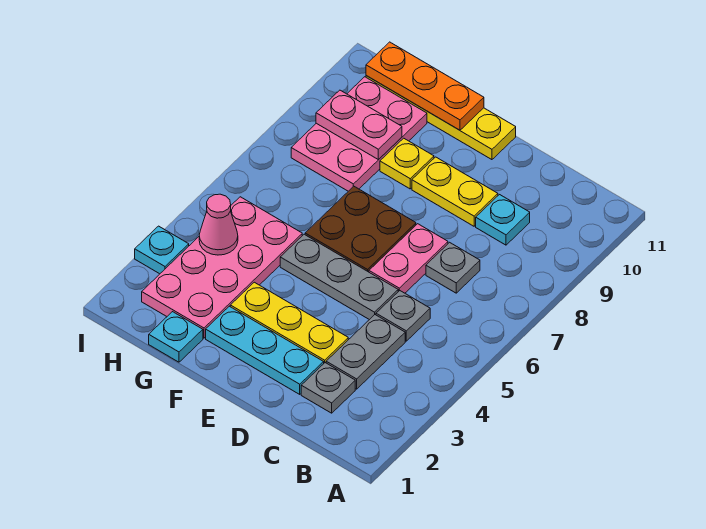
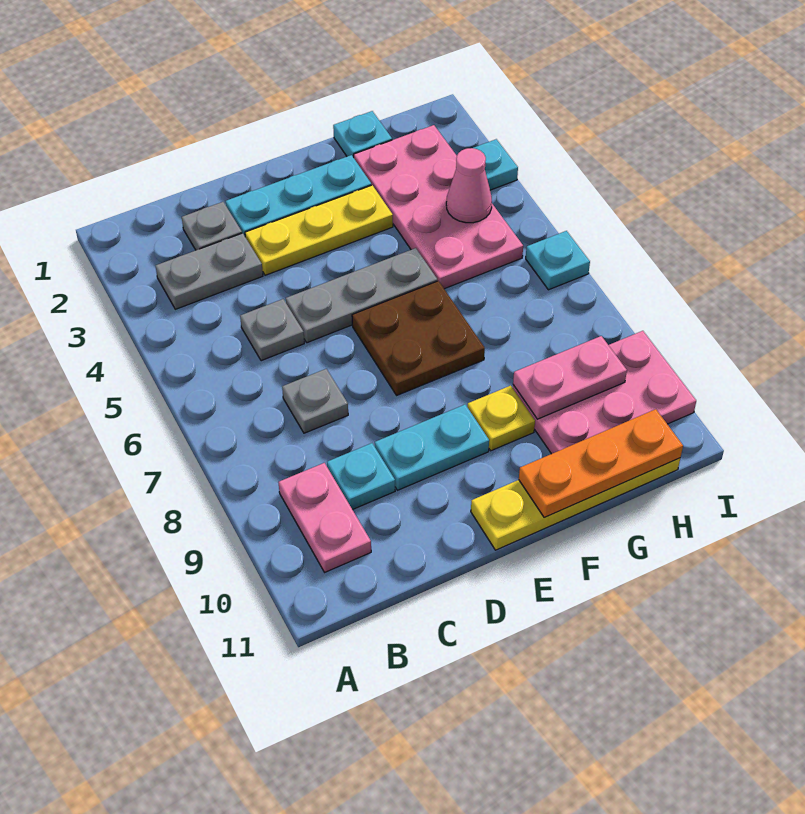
grey 1x2 plate [326,315,405,389] -> grey 1x2 plate turned to [156,233,263,309]
pink 1x2 plate [369,224,448,293] -> pink 1x2 plate moved to [278,463,371,572]
yellow 1x2 plate [412,157,498,226] -> cyan 1x2 plate [375,405,489,490]
pink 2x3 plate [291,77,427,191] -> pink 2x3 plate turned to [513,331,696,454]
none -> cyan 1x1 plate [526,231,590,290]

